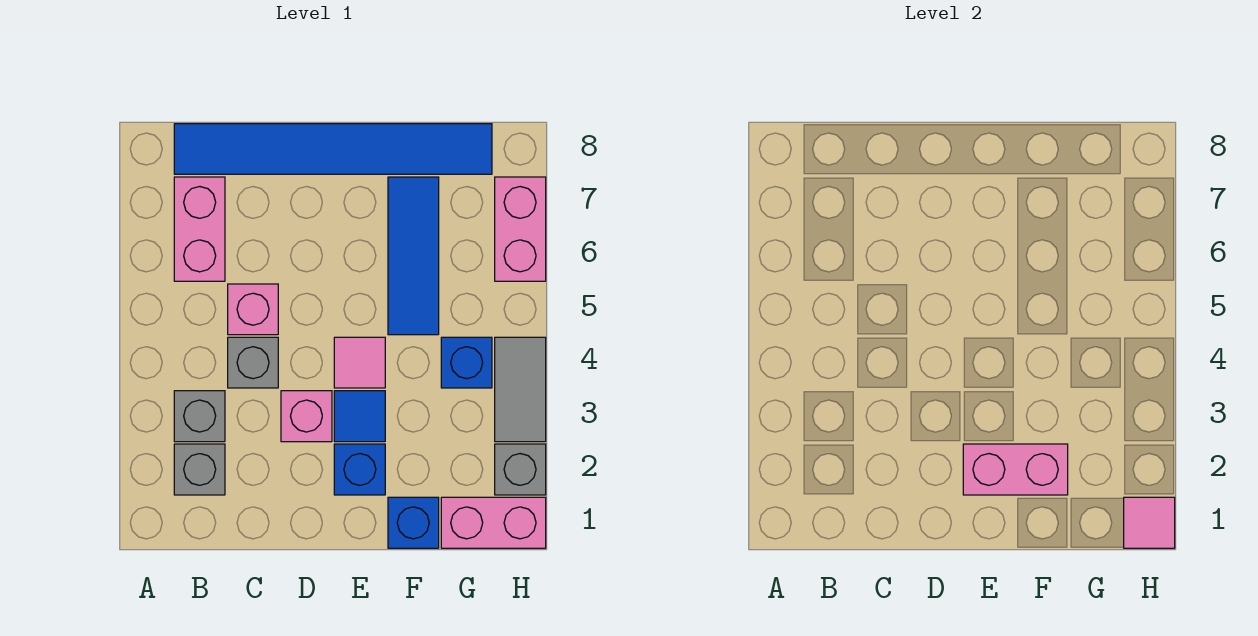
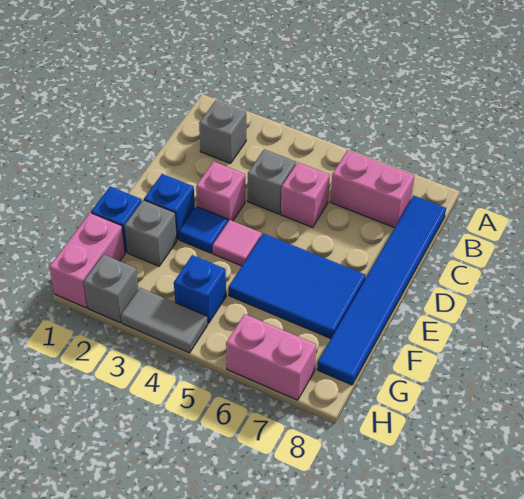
grey 1x1 brick [174,391,225,442] -> grey 1x1 brick moved to [125,200,177,266]
pink 1x2 brick [963,444,1068,495] -> none
blue 1x3 tile [388,177,439,335] -> blue 2x3 tile [229,233,366,339]
pink 1x1 tile [1124,497,1175,548] -> none

